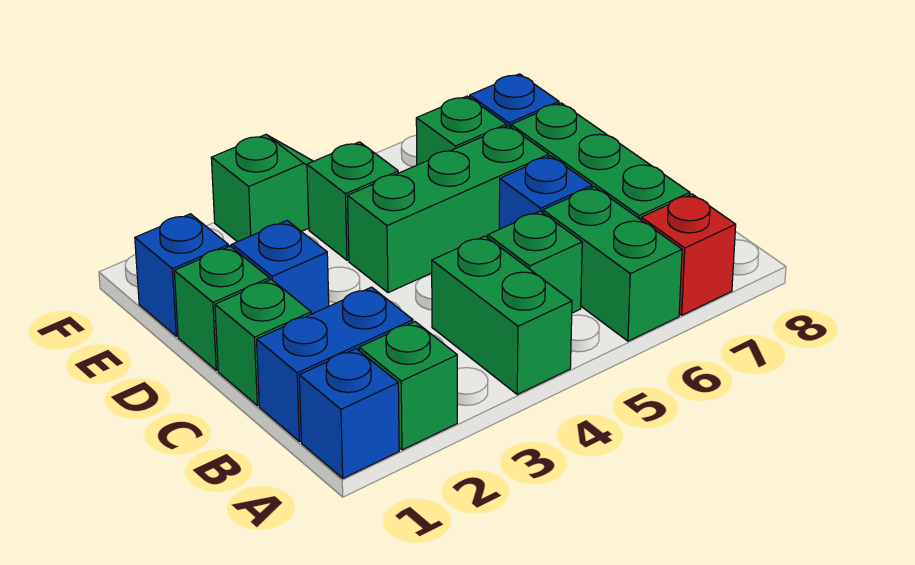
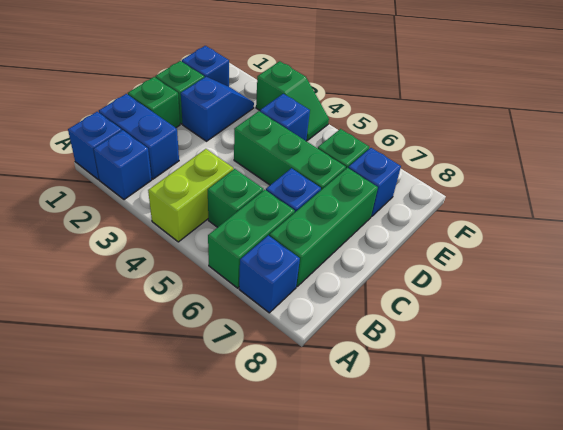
green 1x1 brick [359,322,457,450] -> blue 1x1 brick [94,130,152,200]
green 1x2 brick [432,236,572,394] -> lime 1x2 brick [148,149,233,242]
red 1x1 brick [641,194,736,315] -> blue 1x1 brick [239,235,300,313]
green 1x1 brick [307,142,398,260] -> blue 1x1 brick [260,94,310,141]

